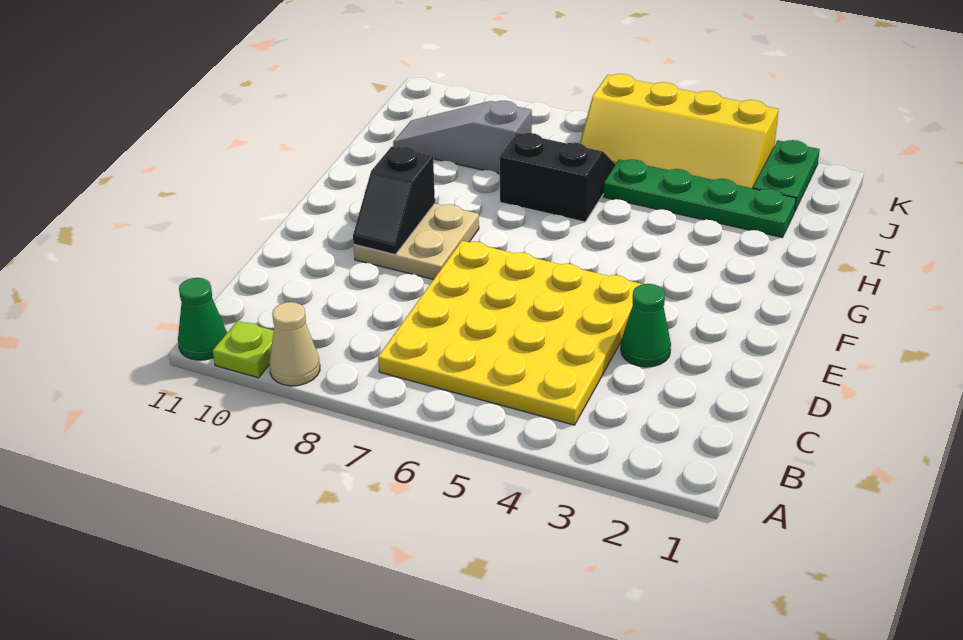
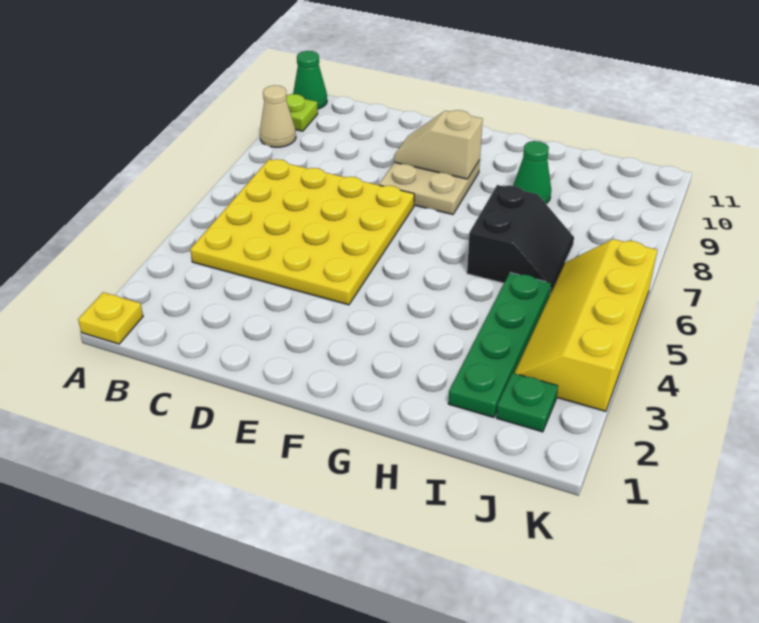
none -> yellow 1x1 plate [78,292,143,344]
green 1x1 cone [621,284,671,367] -> green 1x1 cone moved to [513,141,551,203]
black 1x2 slope [353,146,435,255] -> tan 1x2 slope [394,110,483,179]
grey 1x3 slope [393,101,532,174] -> none
green 1x2 plate [753,140,820,210] -> green 1x1 plate [496,373,558,432]

